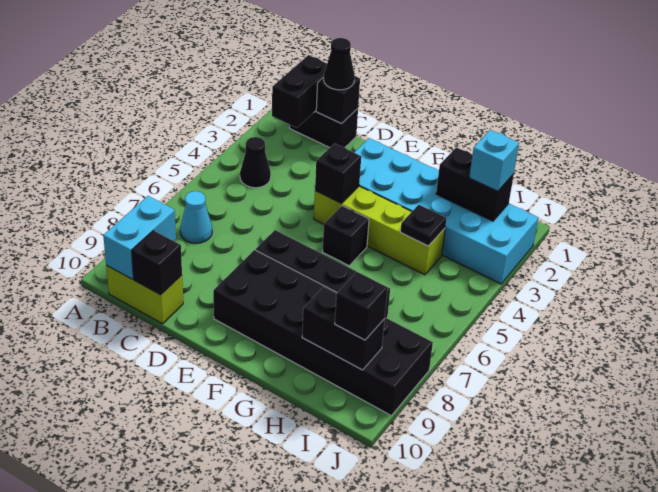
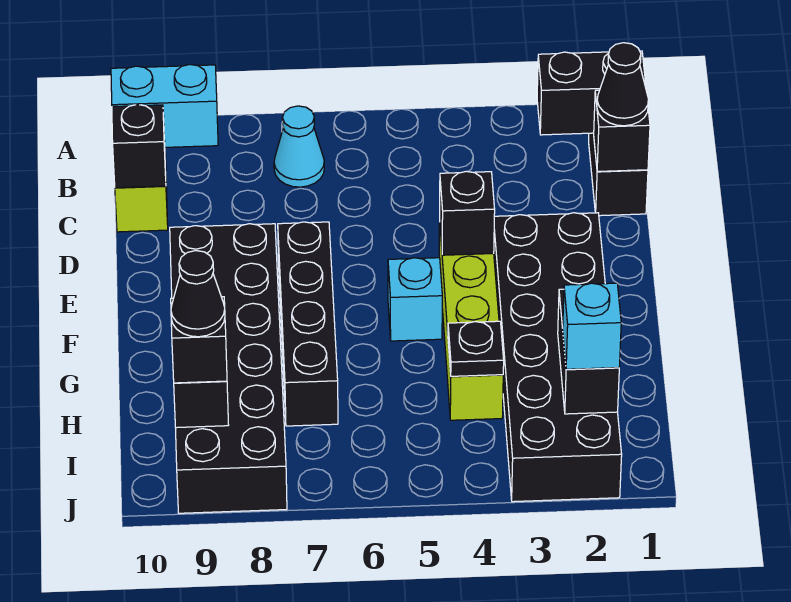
black 1x1 cone [240,137,271,188] -> black 1x1 cone moved to [171,251,225,337]
cyan 2x6 brick [354,138,538,284] -> black 2x6 brick [494,213,622,502]
black 1x1 brick [323,206,369,266] -> cyan 1x1 brick [388,258,442,341]

